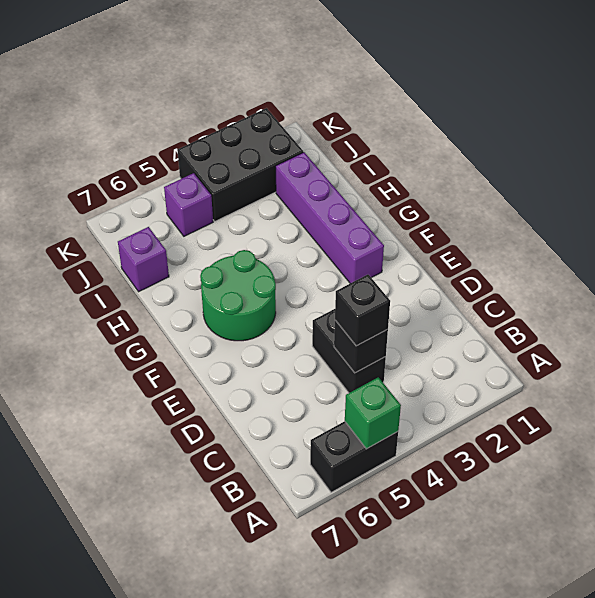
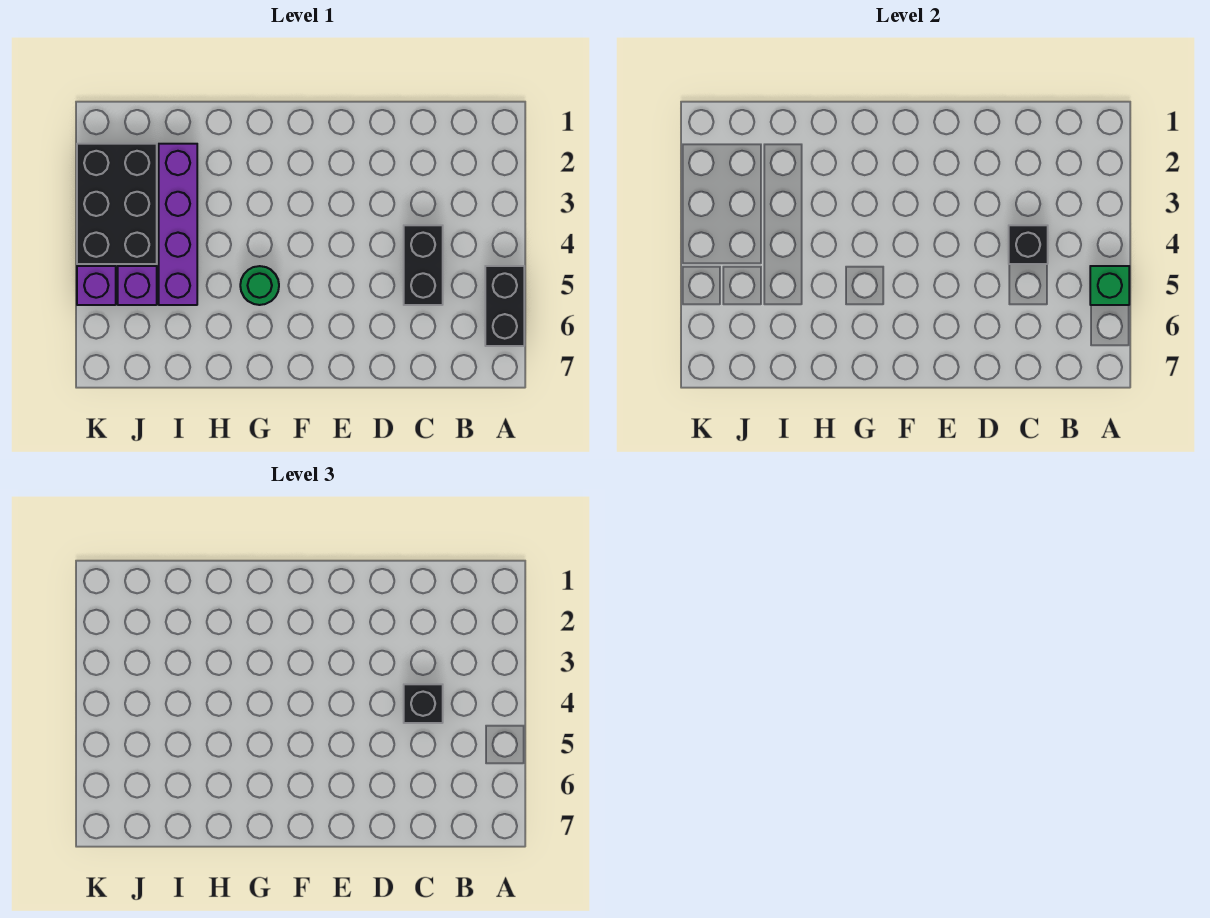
black 1x2 brick [312,309,386,393] -> black 1x2 brick turned to [404,225,443,305]
purple 1x4 brick [276,152,384,283] -> purple 1x4 brick turned to [159,144,197,305]
green 2x2 round brick [200,250,276,341] -> green 1x1 round brick [240,266,279,305]
purple 1x1 brick [118,227,169,292] -> purple 1x1 brick moved to [77,266,116,305]

